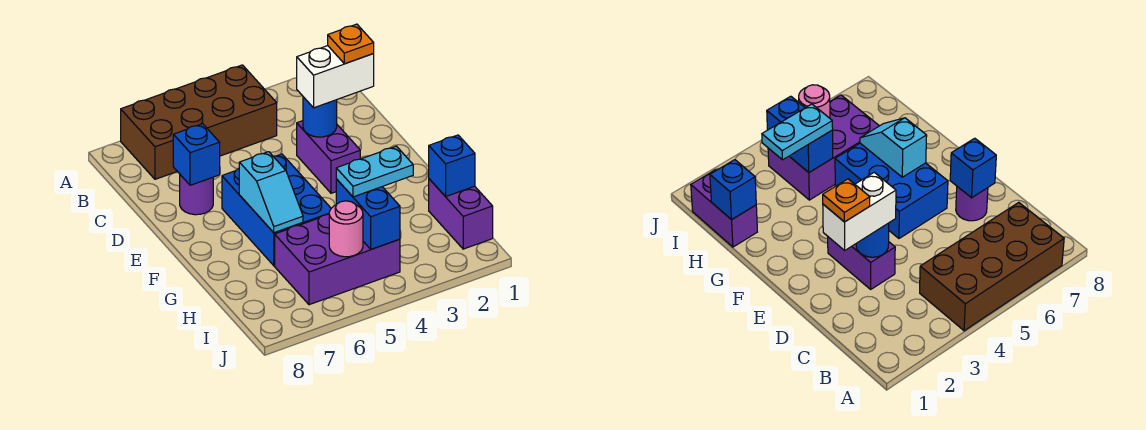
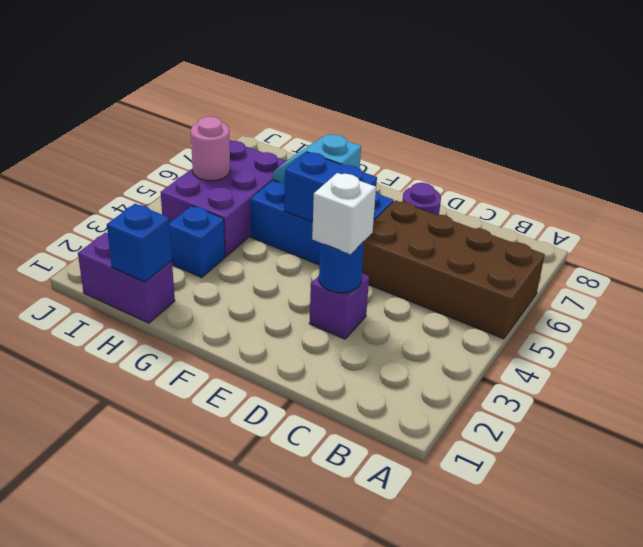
brown 2x4 brick [121,65,277,179] -> brown 2x4 brick turned to [362,200,545,339]
white 1x2 brick [297,46,374,108] -> white 1x1 brick [312,173,376,254]
orange 1x1 plate [328,24,374,64] -> none
purple 1x2 brick [297,121,360,193] -> purple 1x1 brick [309,273,369,339]
blue 1x1 brick [173,124,220,185] -> blue 1x1 brick moved to [169,206,225,278]
cyan 1x2 plate [336,146,413,197] -> none
blue 1x2 brick [336,179,400,249] -> blue 1x2 brick moved to [284,152,377,222]

